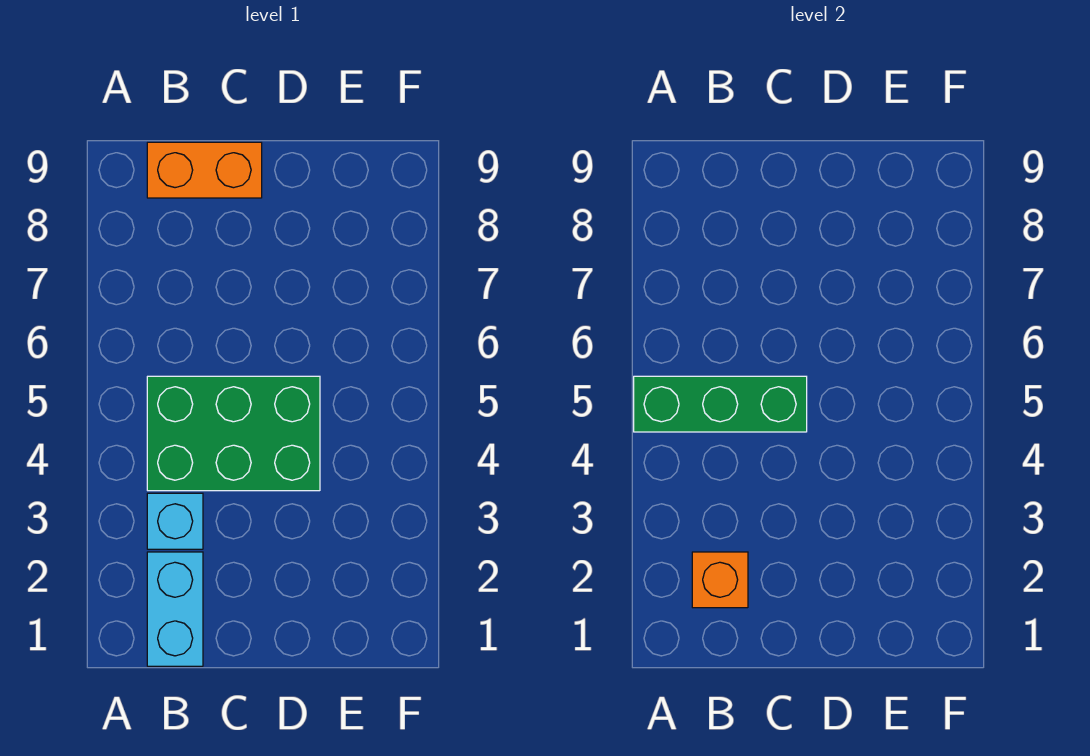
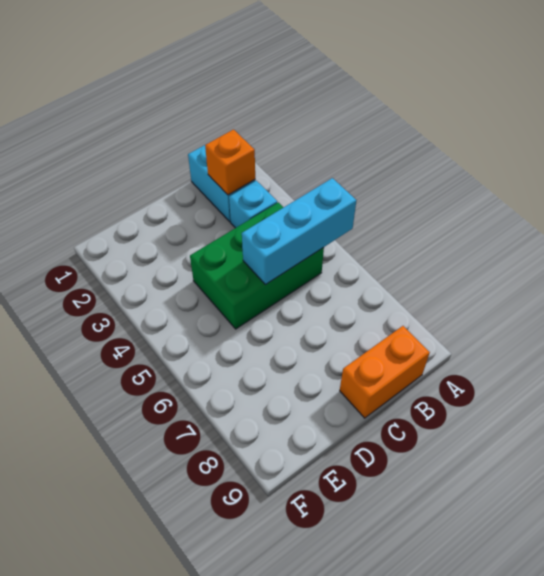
green 1x3 brick [634,376,807,432] -> cyan 1x3 brick [242,178,356,284]

